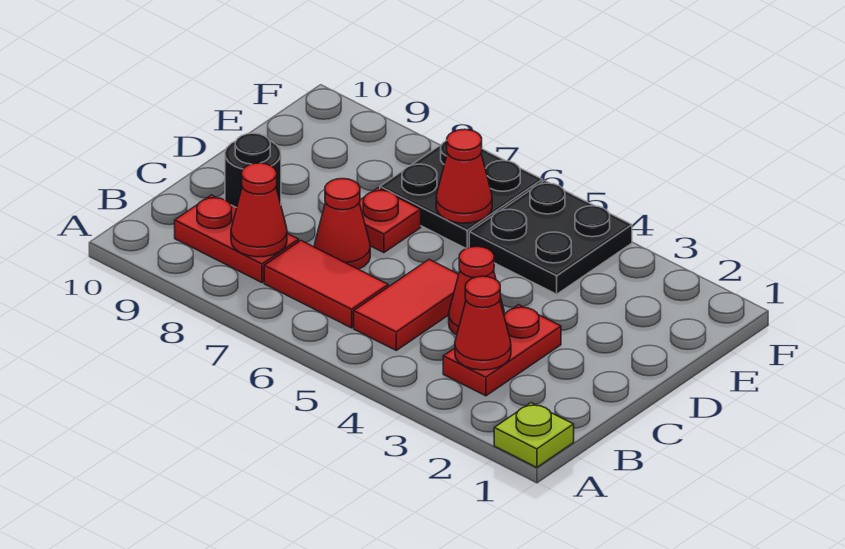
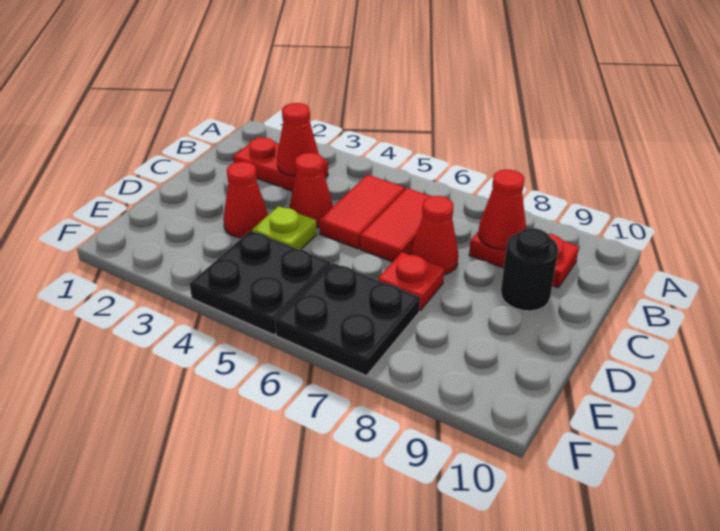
lime 1x1 plate [494,403,574,467] -> lime 1x1 plate moved to [252,206,317,249]
red 1x2 plate [443,305,561,396] -> red 1x2 plate turned to [233,137,328,191]
red 1x2 tile [264,241,388,328] -> red 1x2 tile turned to [360,188,432,262]
red 1x1 cone [436,129,492,223] -> red 1x1 cone moved to [223,162,268,238]

